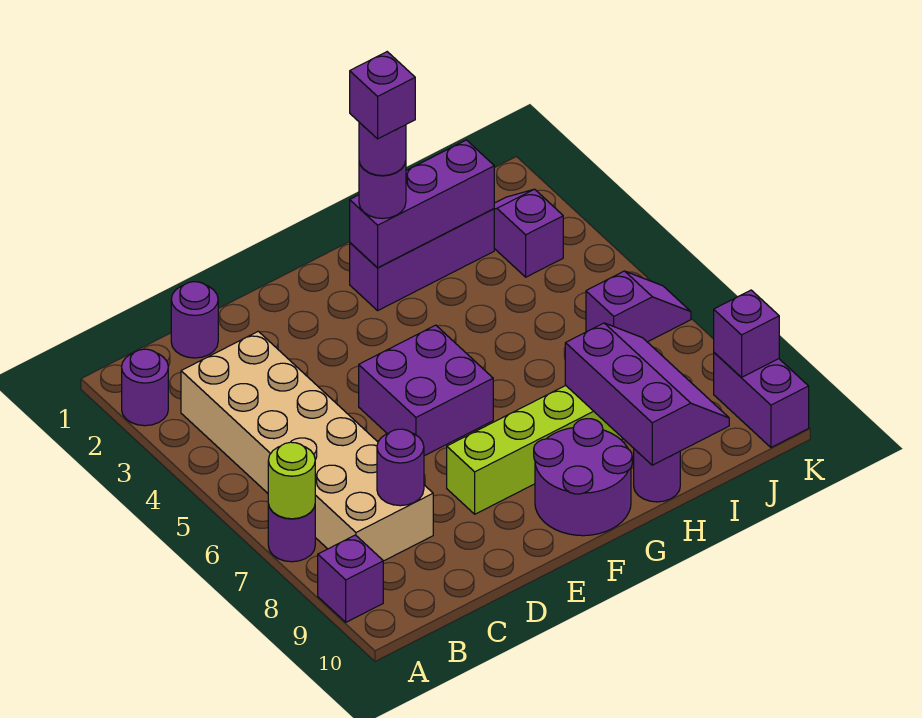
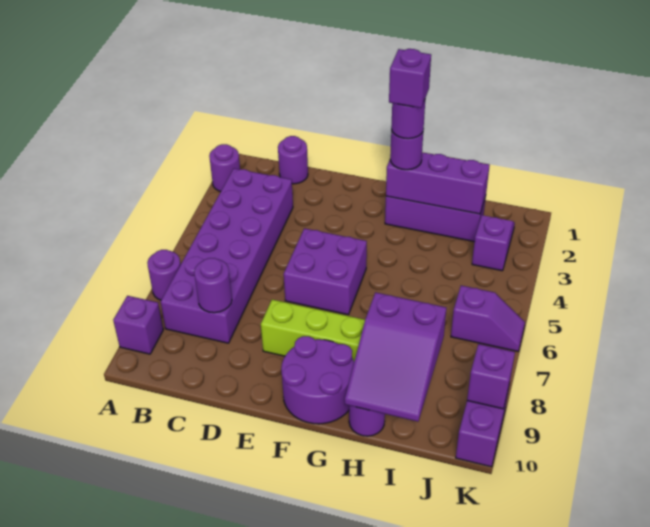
lime 1x1 round brick [268,442,315,519] -> none
tan 2x6 brick [181,331,433,561] -> purple 2x6 brick [161,168,293,343]
purple 2x3 slope [565,323,729,465] -> purple 2x3 slope turned to [345,292,446,422]

